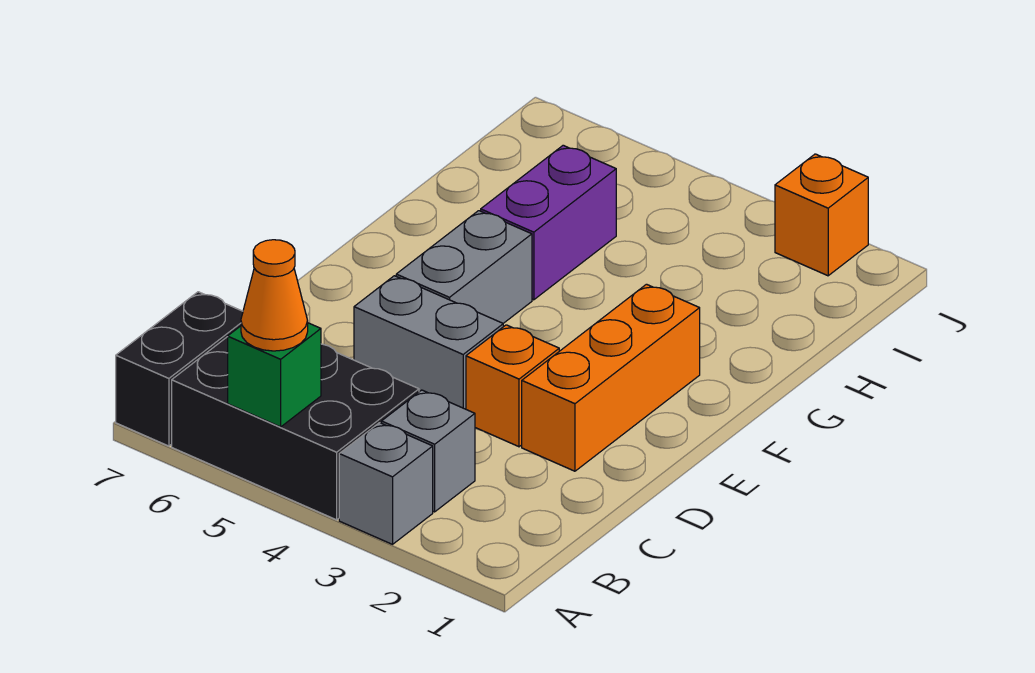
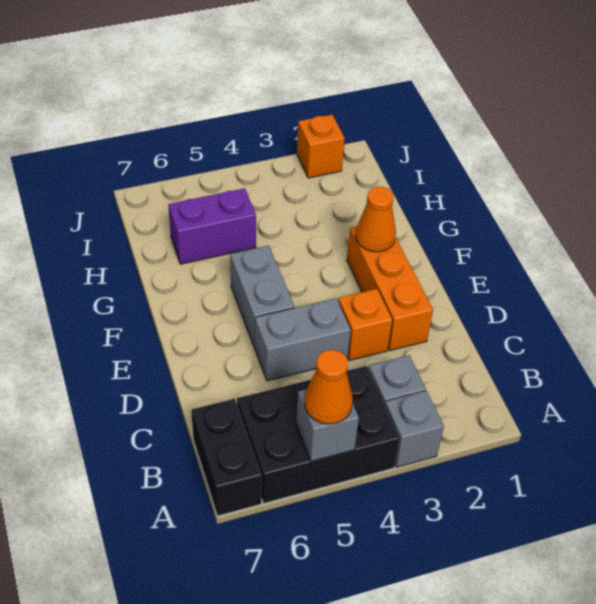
green 1x1 brick [228,323,321,427] -> grey 1x1 brick [296,389,359,461]
none -> orange 1x1 cone [356,187,396,252]
purple 1x2 brick [481,145,616,300] -> purple 1x2 brick turned to [168,188,256,264]

